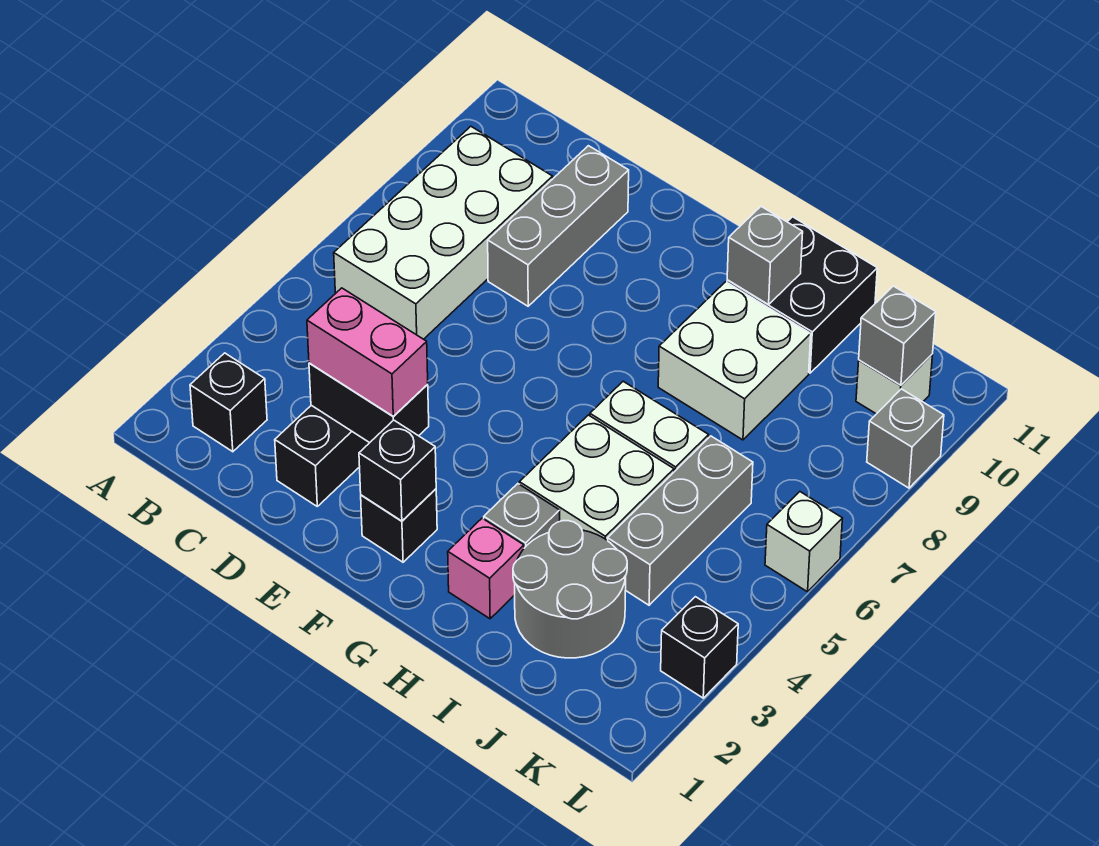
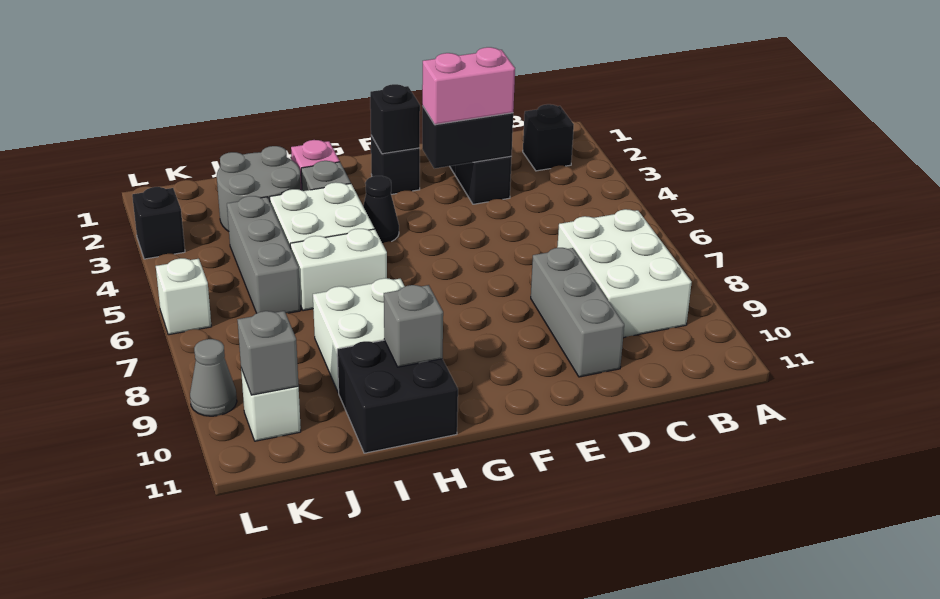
white 2x4 brick [334,127,553,339] -> white 2x3 brick [557,209,692,338]
none -> black 1x1 cone [363,176,399,243]
grey 1x1 brick [867,389,944,488] -> grey 1x1 cone [190,339,237,416]

